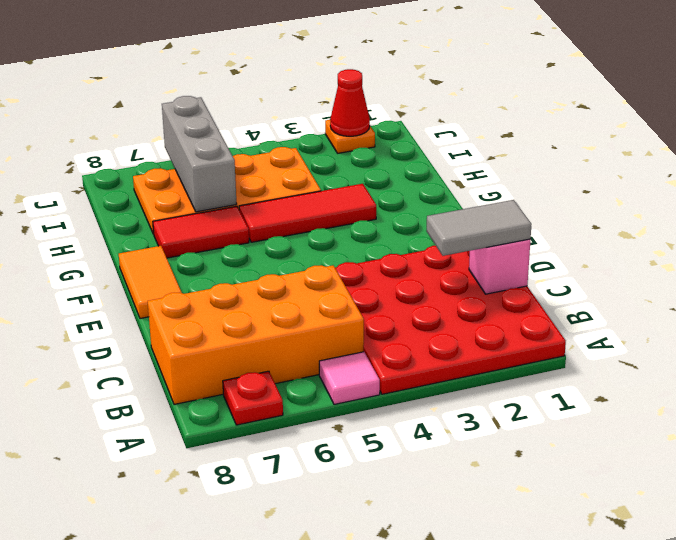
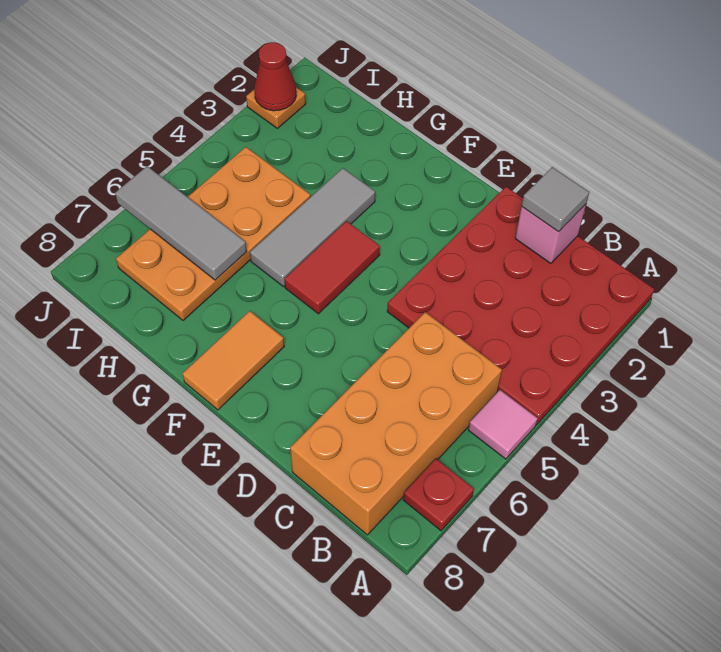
grey 1x2 tile [427,200,532,256] -> grey 1x1 tile [522,167,589,232]
orange 1x2 tile [119,246,182,318] -> orange 1x2 tile turned to [183,311,284,410]
red 1x3 tile [239,184,376,242] -> grey 1x3 tile [250,168,375,287]
red 1x2 tile [153,206,249,258] -> red 1x2 tile moved to [284,221,380,314]
grey 1x3 brick [162,96,237,212] -> grey 1x3 tile [115,166,247,280]

